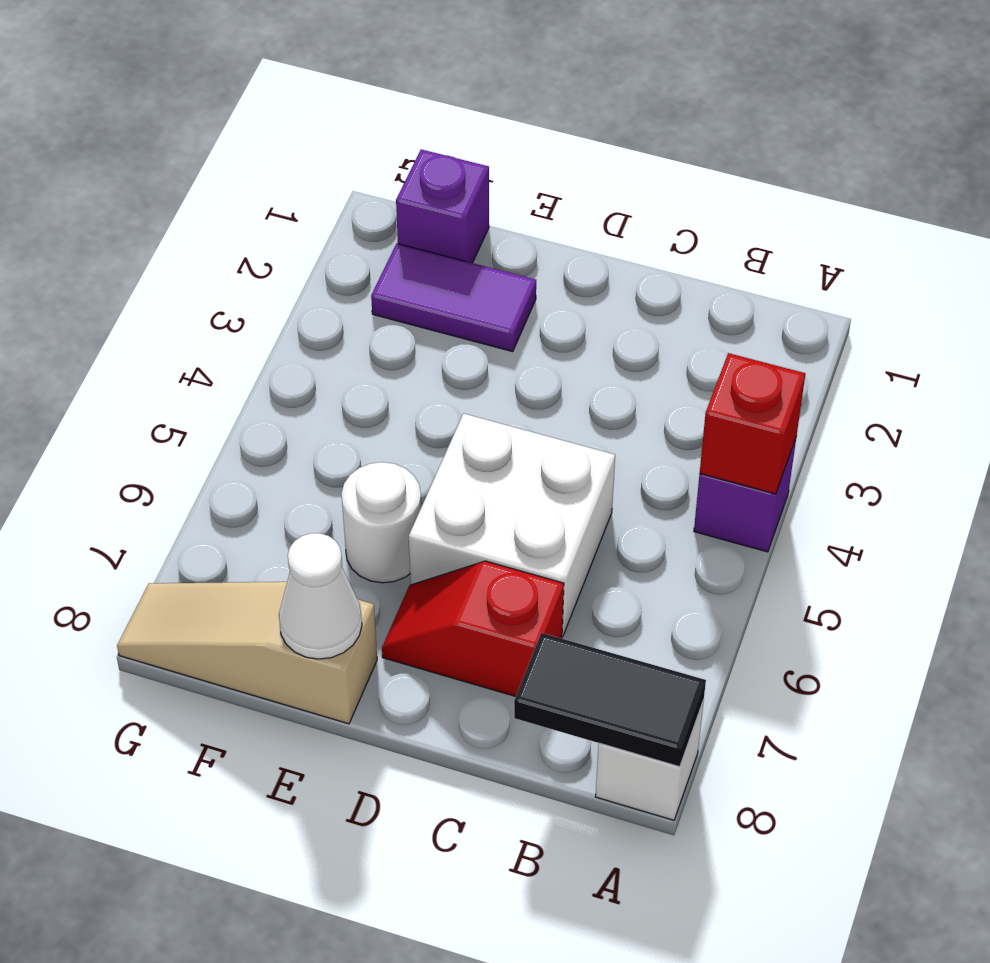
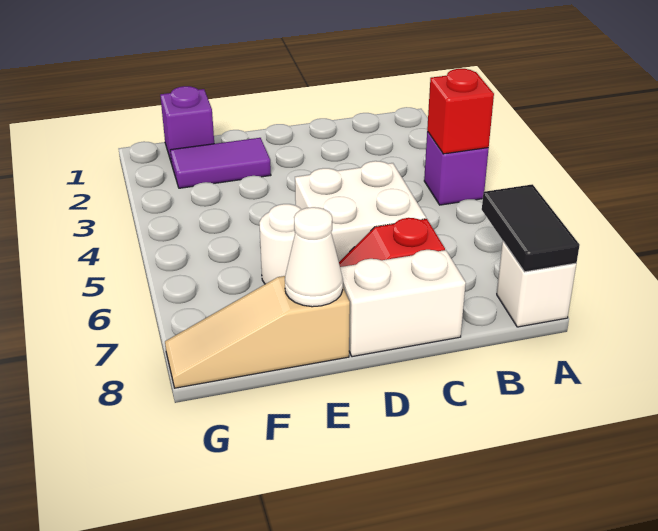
black 1x2 tile [514,633,706,767] -> black 1x2 tile turned to [482,184,580,272]
none -> white 1x2 brick [340,250,466,357]

